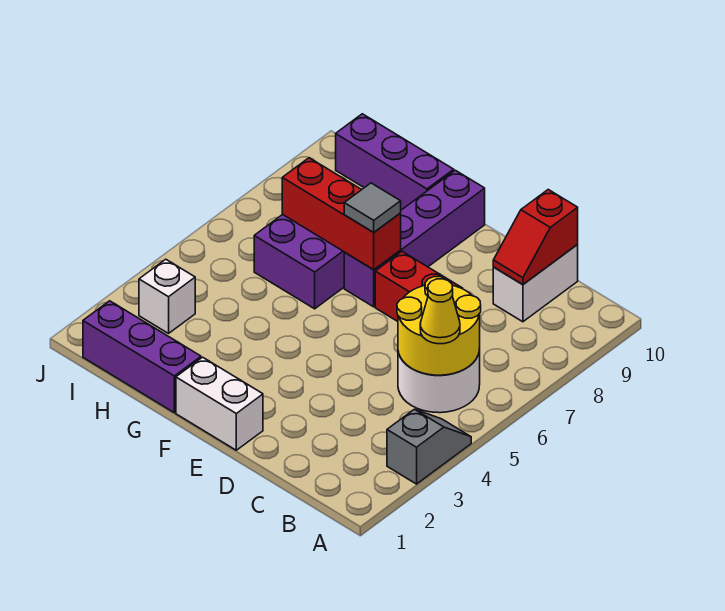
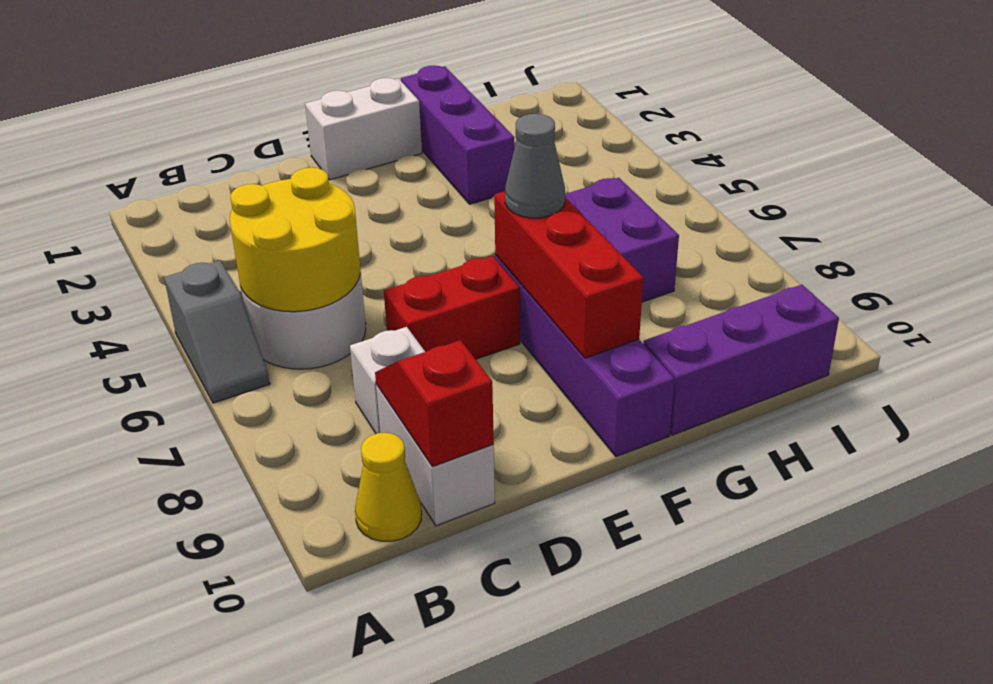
grey 1x2 slope [387,409,471,484] -> grey 1x2 slope moved to [164,260,270,403]
yellow 1x1 cone [420,279,460,344] -> yellow 1x1 cone moved to [355,433,422,541]
red 1x3 brick [282,158,401,270] -> red 1x3 brick turned to [494,191,643,358]
grey 1x1 tile [344,183,401,232] -> grey 1x1 cone [505,114,565,218]
purple 1x3 brick [83,301,201,413] -> purple 1x3 brick turned to [401,65,515,204]
white 1x1 brick [139,259,195,333] -> white 1x1 brick moved to [350,327,425,434]

